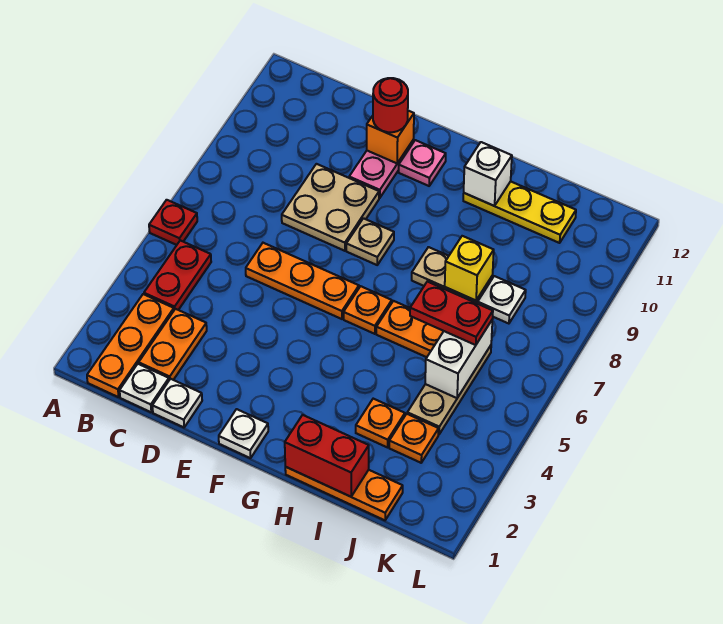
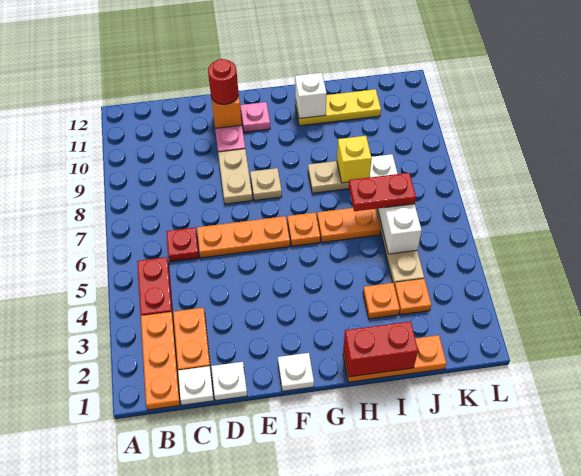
red 1x1 plate [149,200,197,245] -> red 1x1 plate moved to [166,228,199,262]
tan 2x2 plate [282,164,379,251] -> tan 1x2 plate [218,149,253,204]

